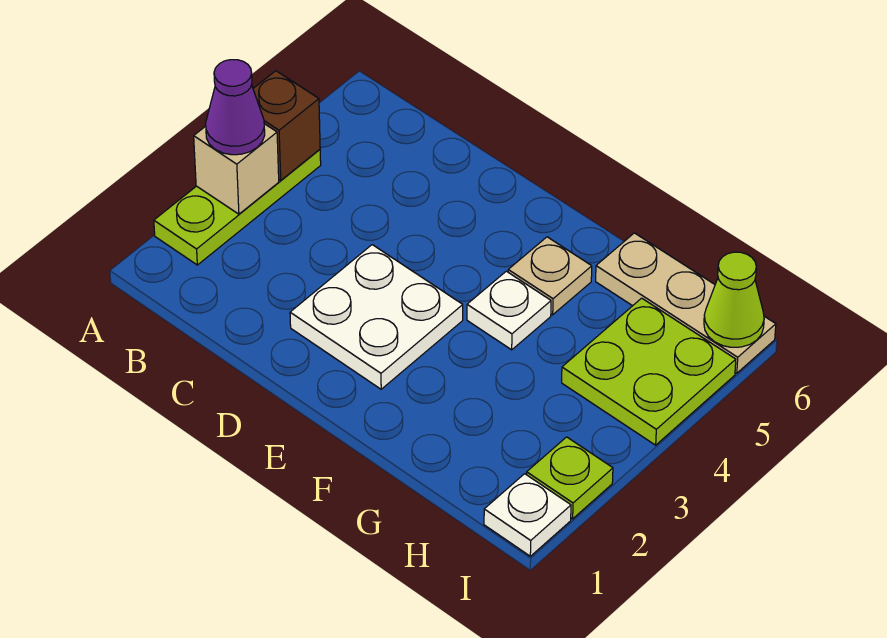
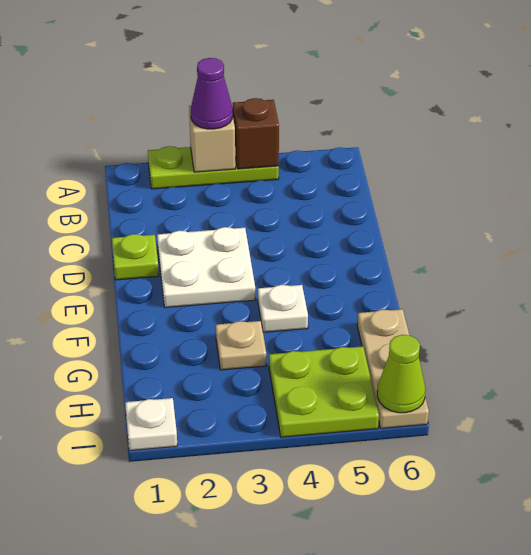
tan 1x1 plate [508,237,592,315] -> tan 1x1 plate moved to [216,321,266,370]
lime 1x1 plate [527,437,613,519] -> lime 1x1 plate moved to [112,234,159,280]

